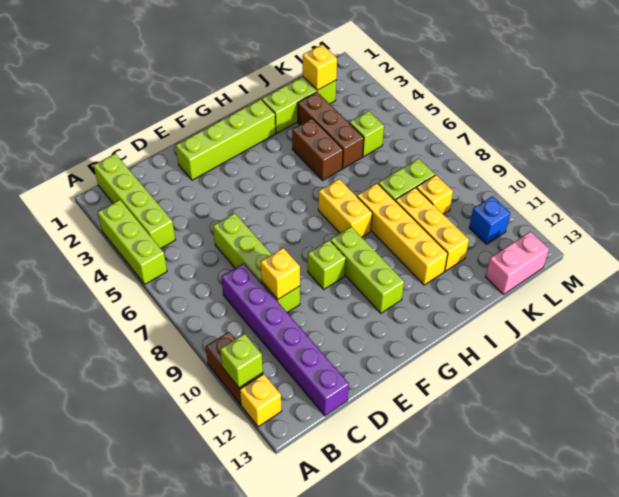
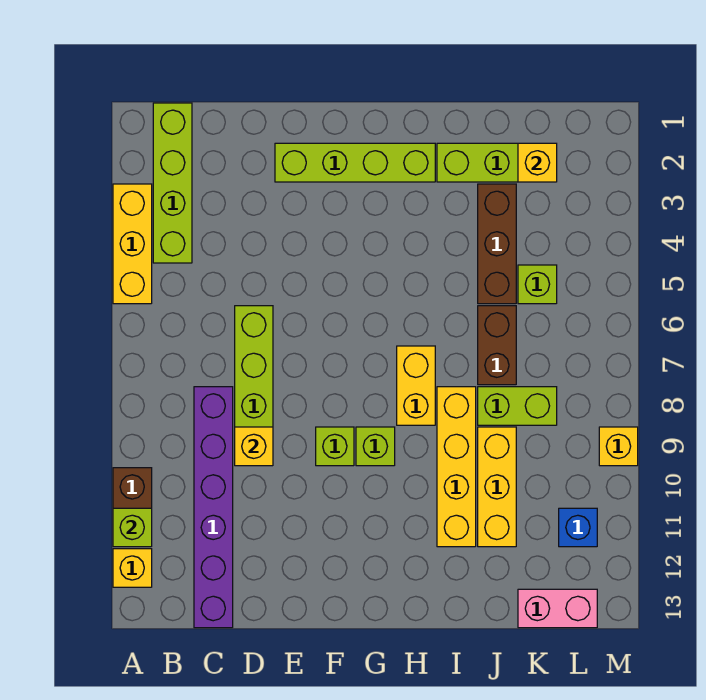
lime 1x3 brick [98,200,167,284] -> yellow 1x3 brick [113,184,152,304]
lime 1x3 brick [330,227,404,313] -> lime 1x1 brick [356,427,395,466]
brown 1x2 brick [292,119,343,180] -> brown 1x2 brick moved to [478,306,516,385]
yellow 1x1 brick [416,175,453,214] -> yellow 1x1 brick moved to [599,427,638,466]

